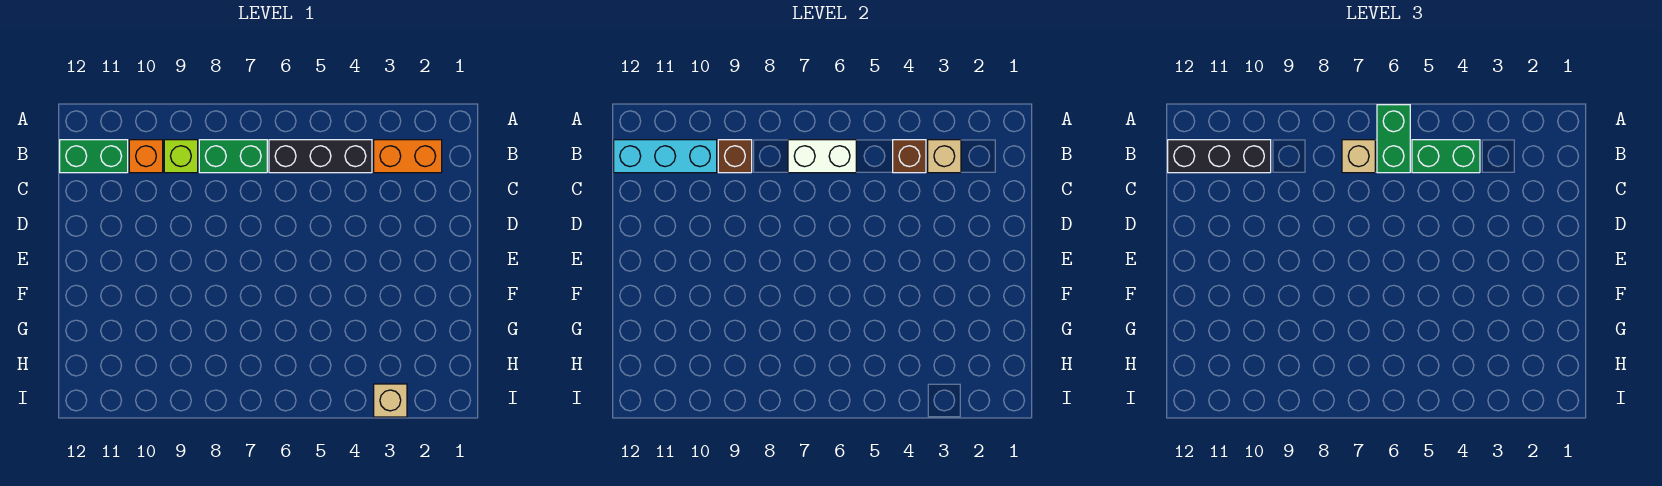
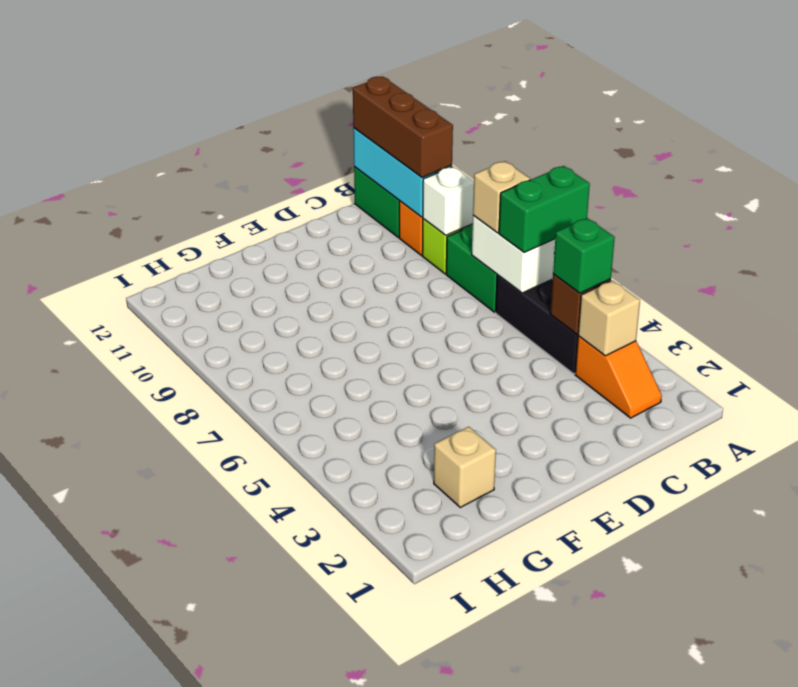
orange 1x2 brick [374,140,442,173] -> orange 1x2 slope [575,336,662,418]
green 1x2 brick [1412,140,1480,173] -> green 1x1 brick [553,218,615,293]
brown 1x1 brick [718,140,752,173] -> white 1x1 brick [423,167,474,235]
black 1x3 brick [1168,140,1271,173] -> brown 1x3 brick [353,77,453,178]
tan 1x1 brick [374,384,407,417] -> tan 1x1 brick moved to [434,427,496,507]

